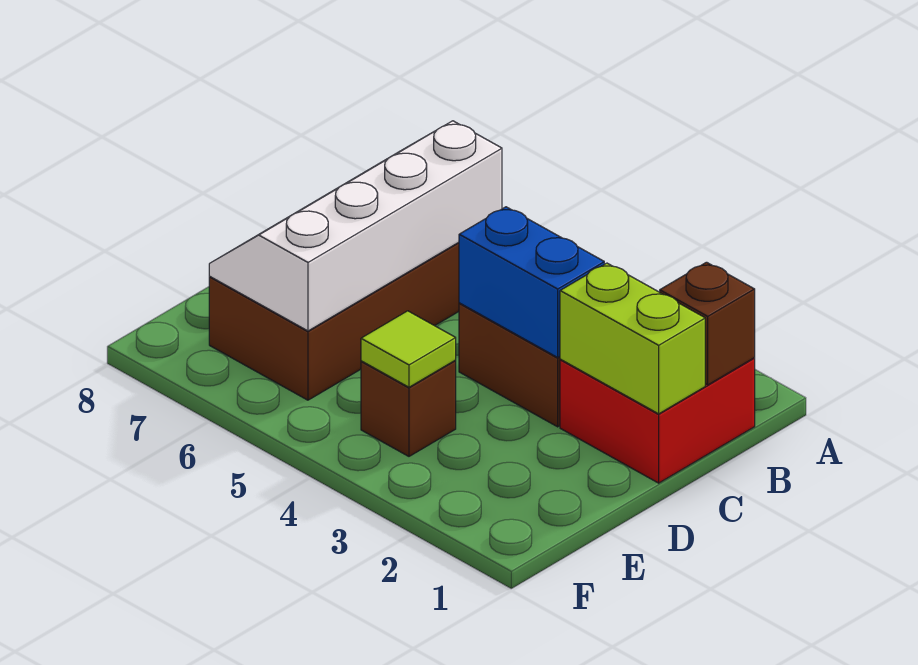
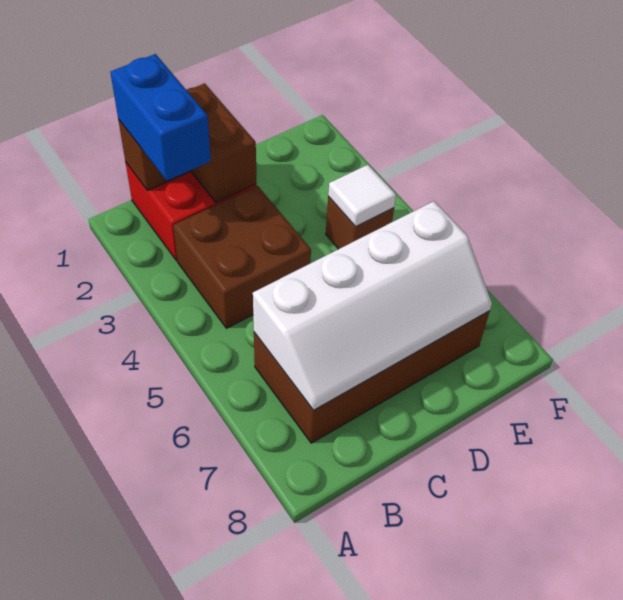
lime 1x2 brick [560,263,705,414] -> brown 1x2 brick [187,83,256,202]
blue 1x2 brick [459,207,604,357] -> blue 1x2 brick moved to [110,54,211,181]
lime 1x1 tile [361,311,456,387] -> white 1x1 tile [328,165,396,227]

